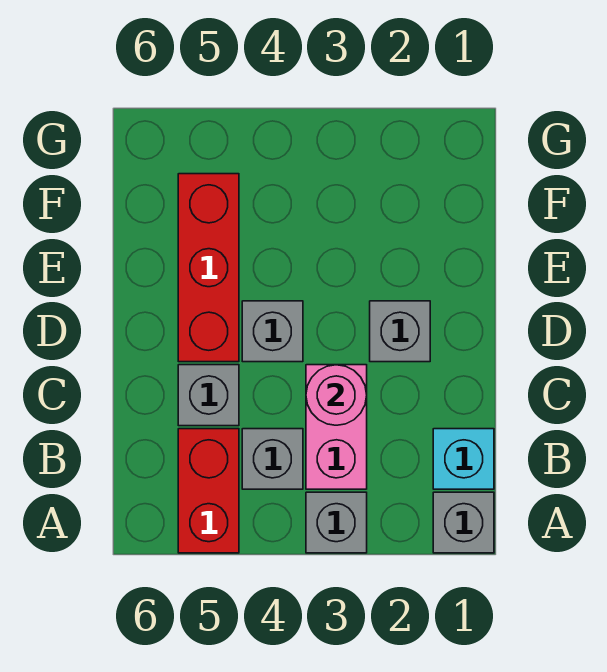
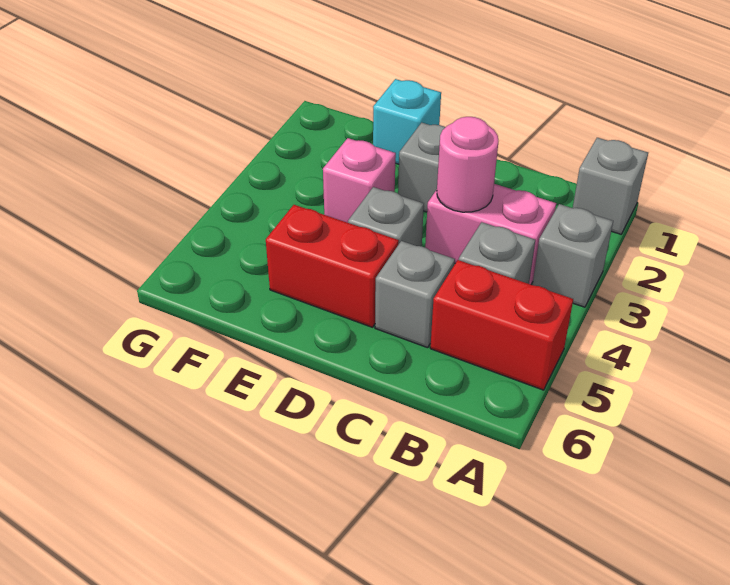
cyan 1x1 brick [433,429,494,489] -> cyan 1x1 brick moved to [373,79,441,164]
red 1x3 brick [178,174,239,362] -> red 1x2 brick [266,205,399,327]
none -> pink 1x1 brick [323,138,396,223]

